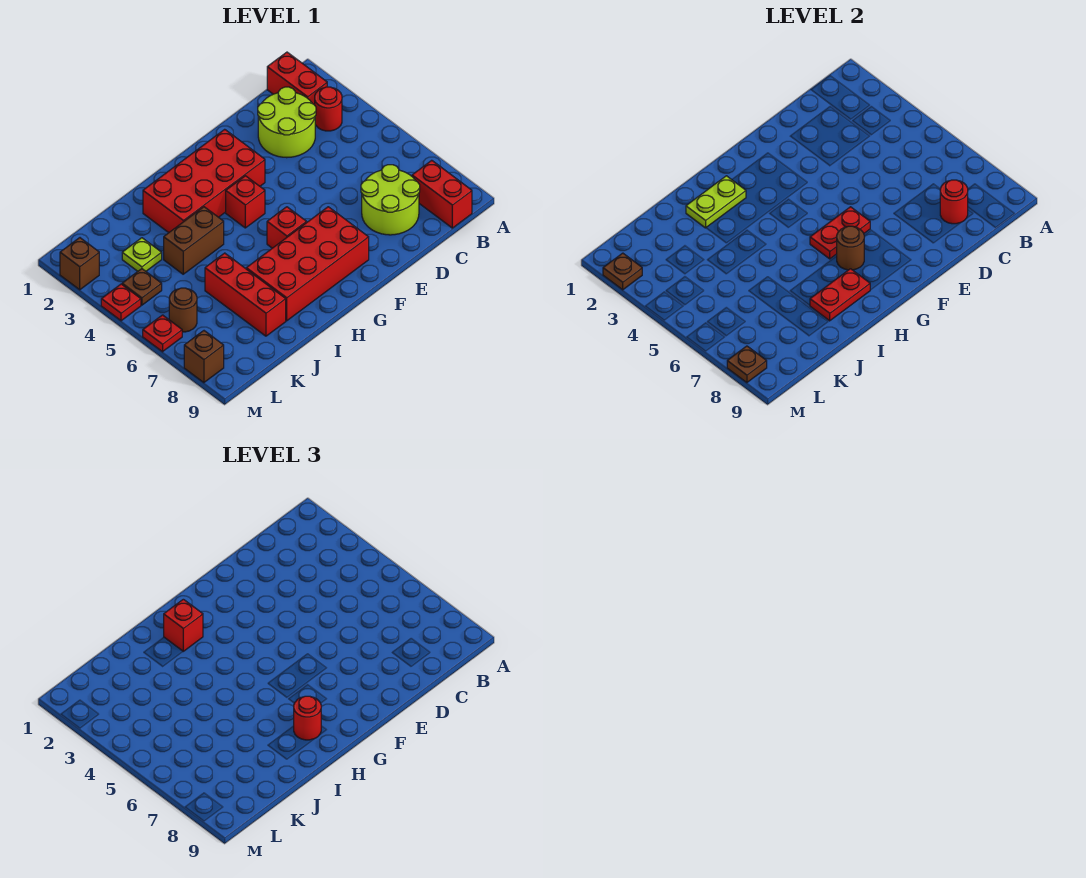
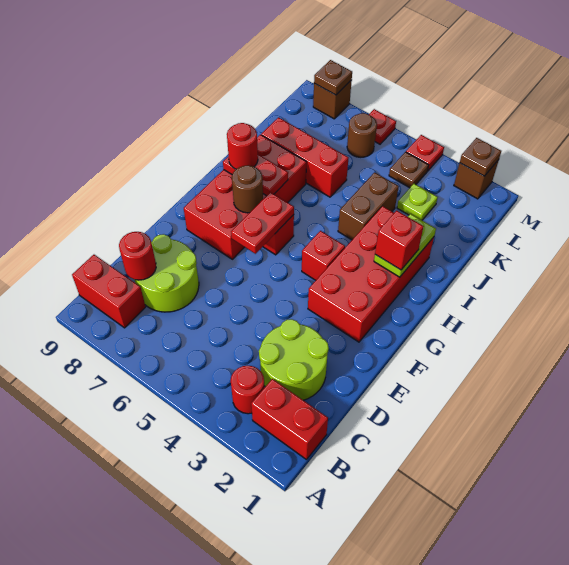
red 1x2 plate [810,269,870,321] -> red 1x2 plate turned to [223,154,288,196]

